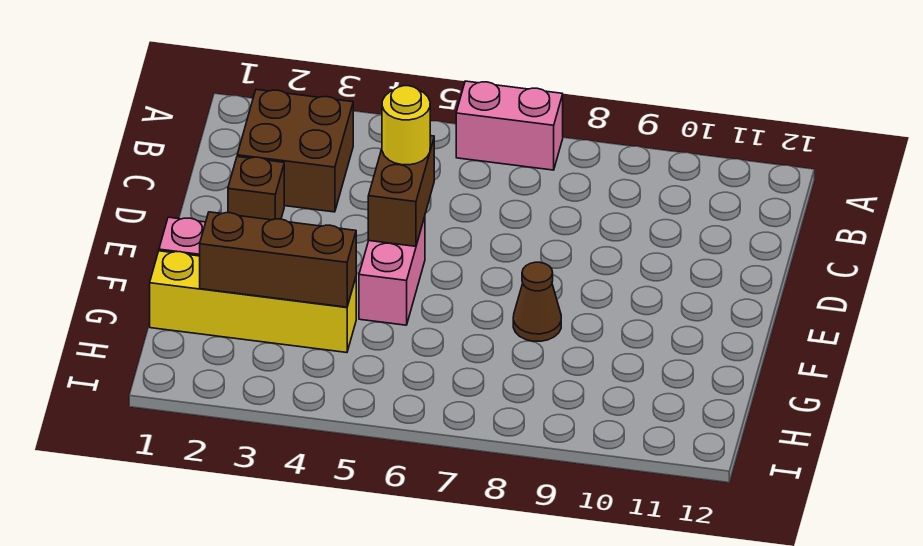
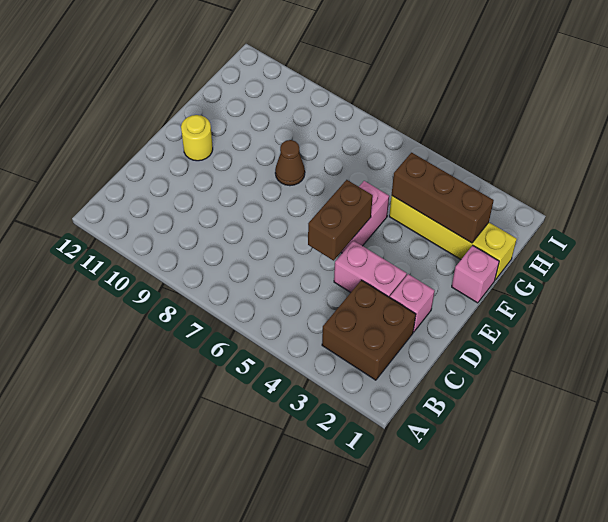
pink 1x2 brick [456,81,563,170] -> pink 1x2 brick moved to [334,240,407,298]
brown 1x1 brick [228,157,284,220] -> pink 1x1 brick [390,274,435,332]
yellow 1x1 round brick [382,86,430,165] -> yellow 1x1 round brick moved to [181,115,213,161]

